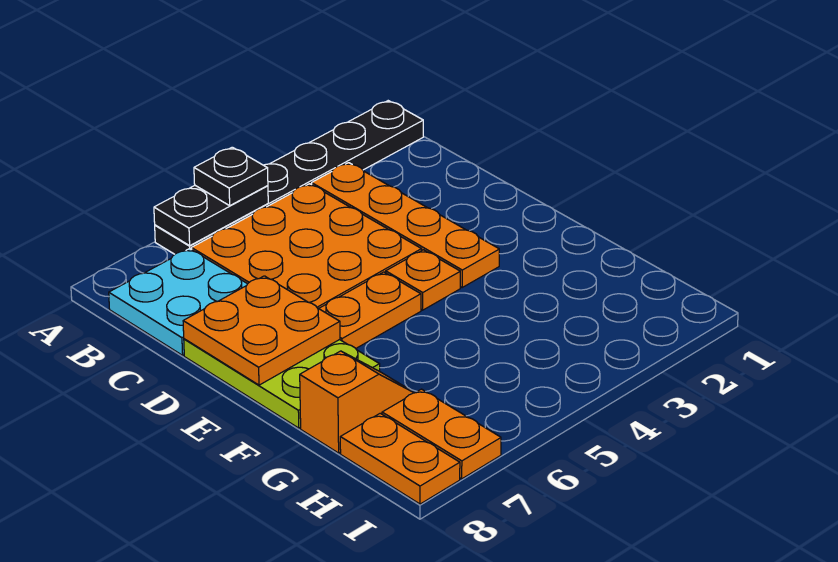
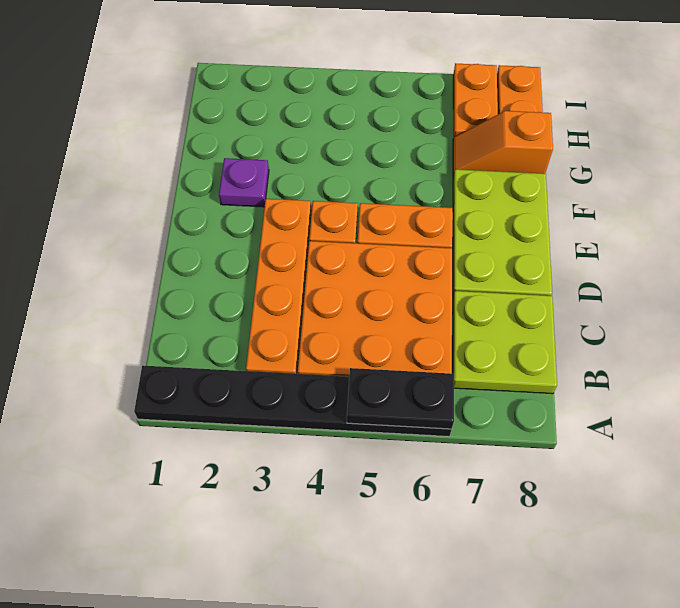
black 1x1 plate [194,147,268,206] -> none
cyan 2x2 plate [109,249,247,355] -> lime 2x2 plate [452,291,557,394]
orange 2x2 plate [183,276,340,385] -> none
none -> purple 1x1 plate [219,158,269,207]

